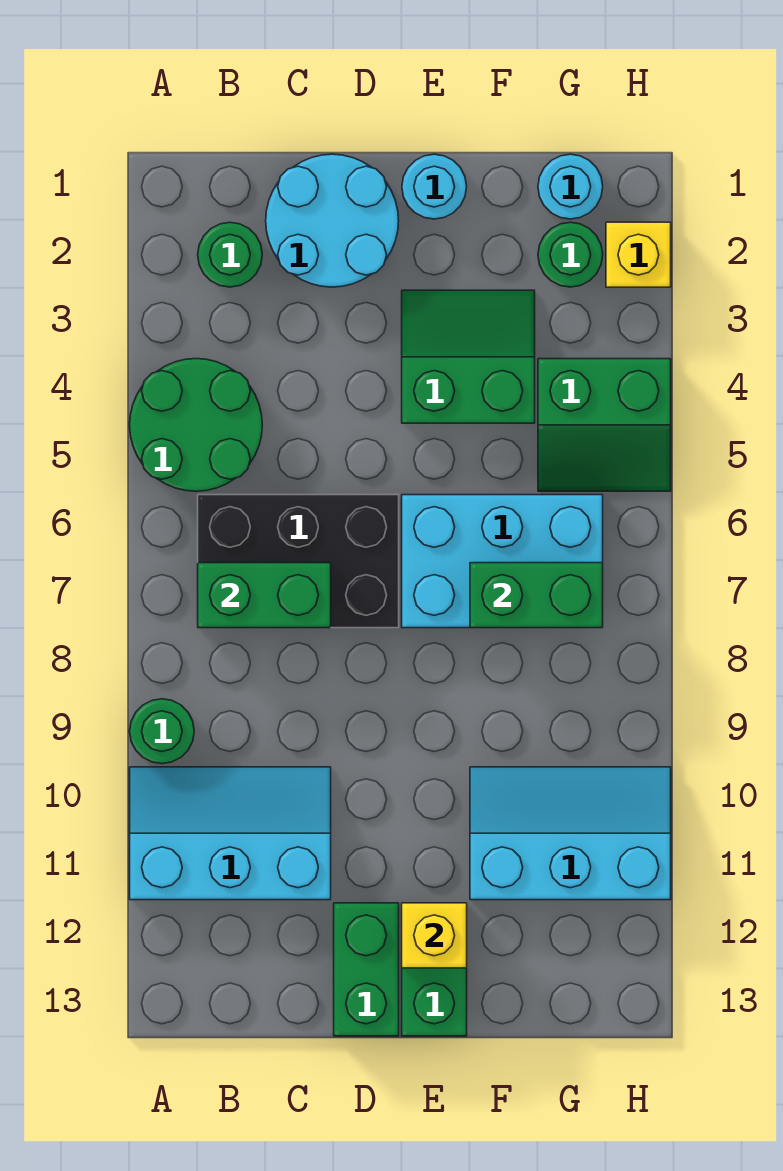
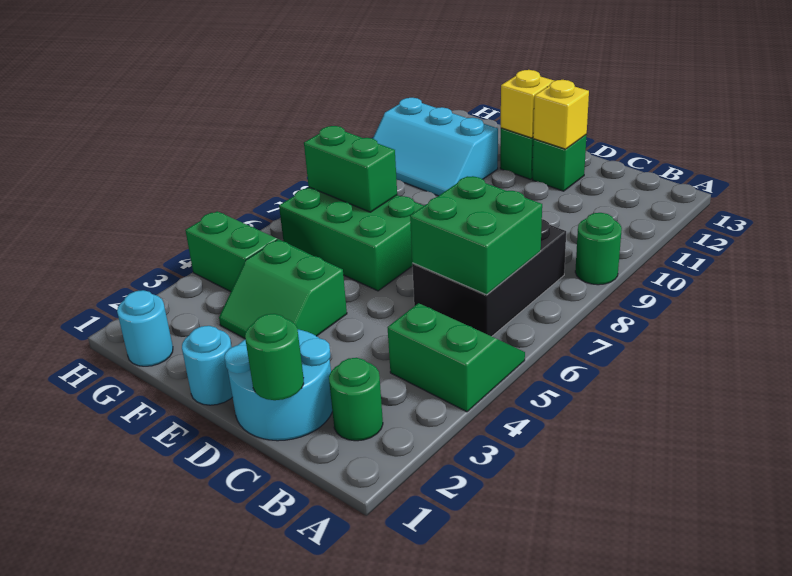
green 2x2 round brick [130,359,262,491] -> green 2x2 slope [387,303,525,412]
cyan 2x3 slope [130,767,331,900] -> none
black 2x3 brick [198,495,399,628] -> black 2x3 brick turned to [412,219,566,336]
green 1x2 brick [198,563,331,628] -> green 2x2 brick [410,176,542,295]
green 1x2 brick [334,903,399,1036] -> green 1x1 brick [532,135,587,191]
cyan 2x3 brick [402,495,603,628] -> green 2x3 brick [279,187,424,291]
green 1x1 round brick [538,222,603,287] -> green 1x1 round brick moved to [245,314,304,400]
yellow 1x1 brick [606,222,671,287] -> yellow 1x1 brick moved to [533,80,589,149]

